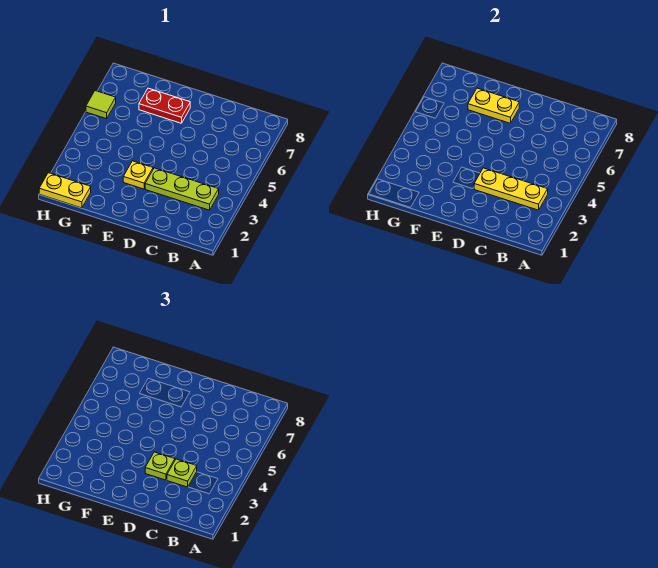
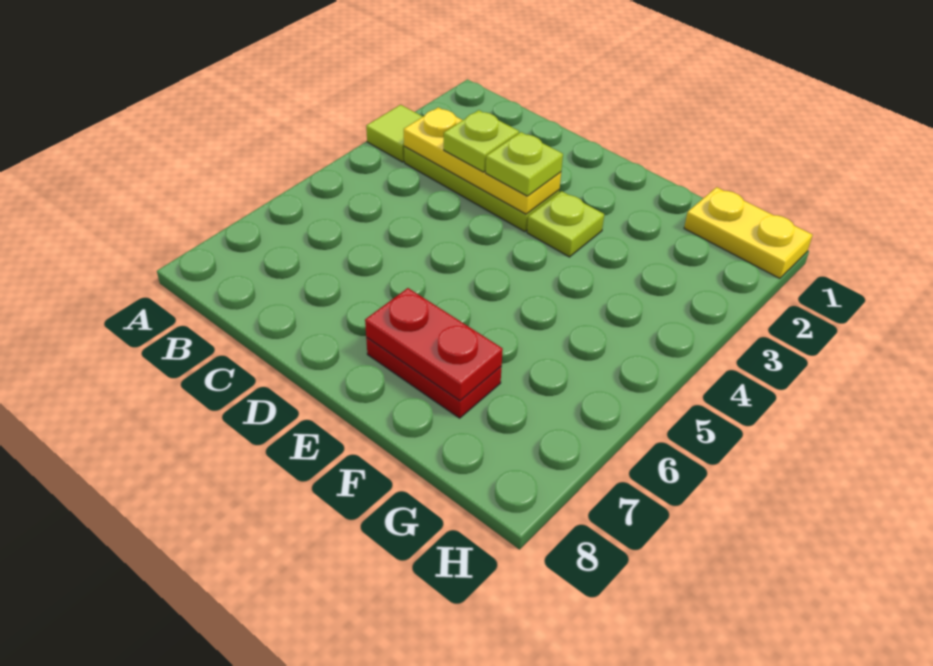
yellow 1x1 plate [123,161,153,189] -> lime 1x1 plate [527,191,604,257]
yellow 1x2 plate [468,88,519,123] -> red 1x2 plate [365,288,503,401]
lime 1x1 tile [86,91,116,119] -> lime 1x1 tile moved to [366,105,423,162]

